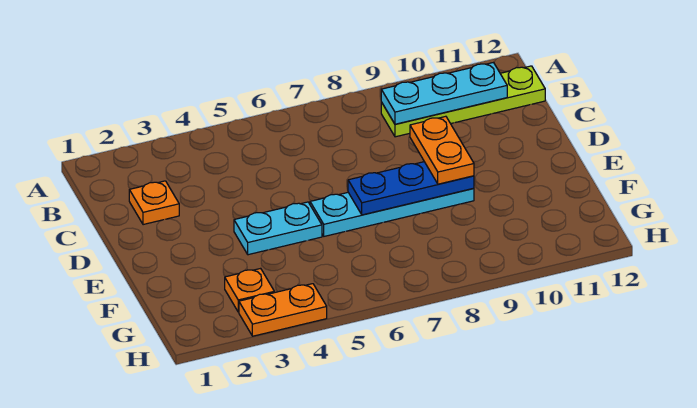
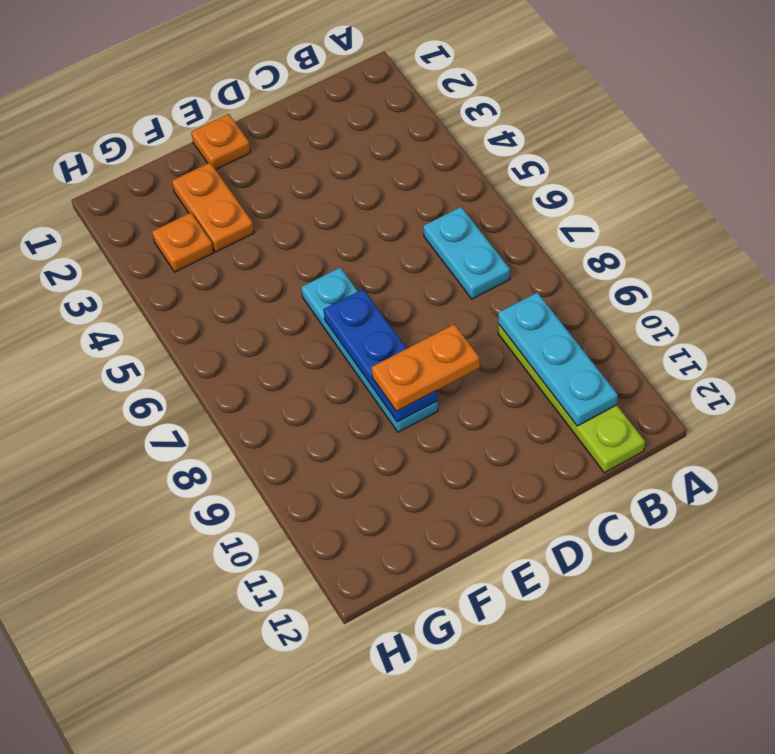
orange 1x1 plate [129,181,179,225] -> orange 1x1 plate moved to [191,114,251,170]
cyan 1x2 plate [234,202,322,255] -> cyan 1x2 plate moved to [423,207,510,299]
orange 1x2 plate [239,284,327,336] -> orange 1x2 plate moved to [172,163,254,252]

